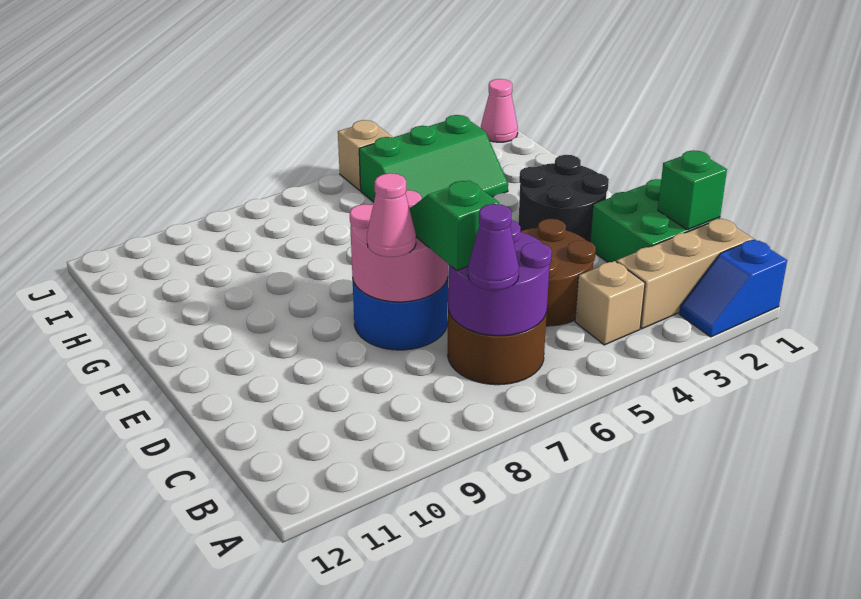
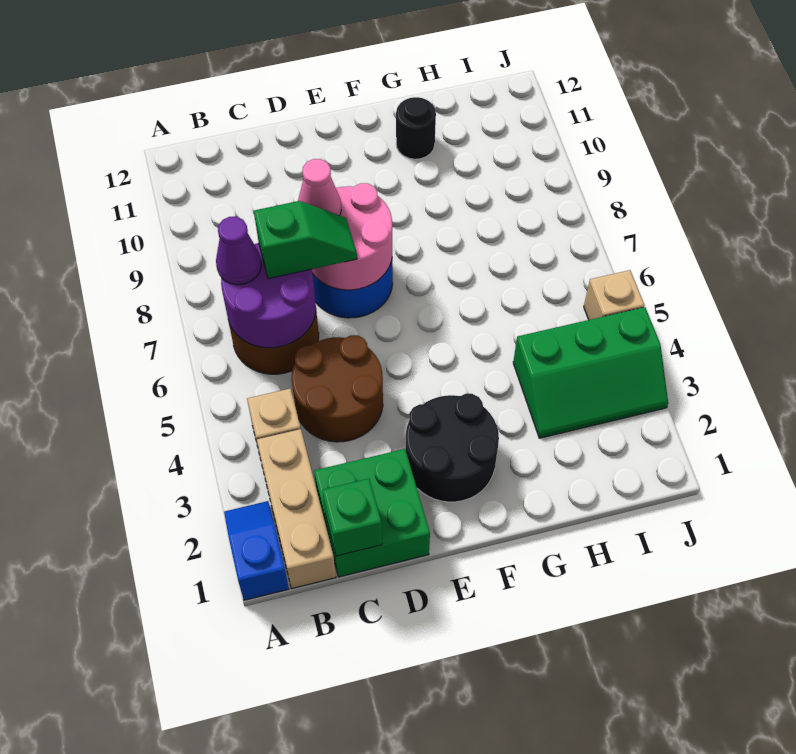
none -> black 1x1 round brick [396,97,436,159]
green 2x3 slope [359,115,508,202] -> green 2x3 slope turned to [513,307,668,438]
pink 1x1 cone [481,79,518,142] -> none

